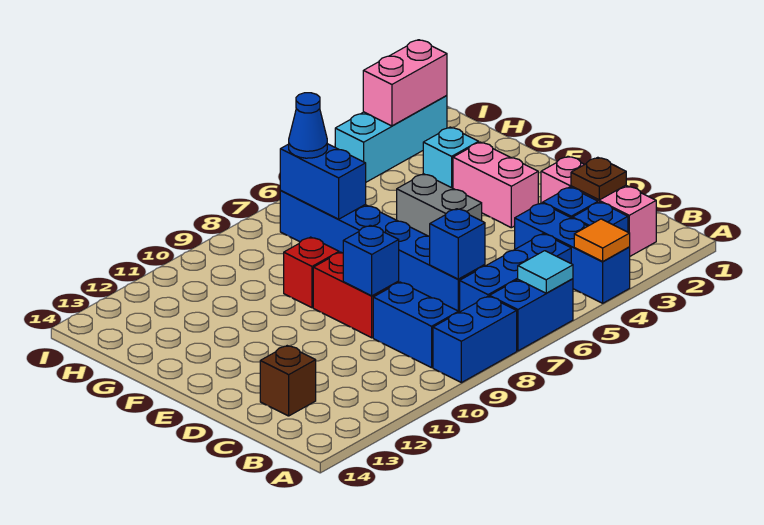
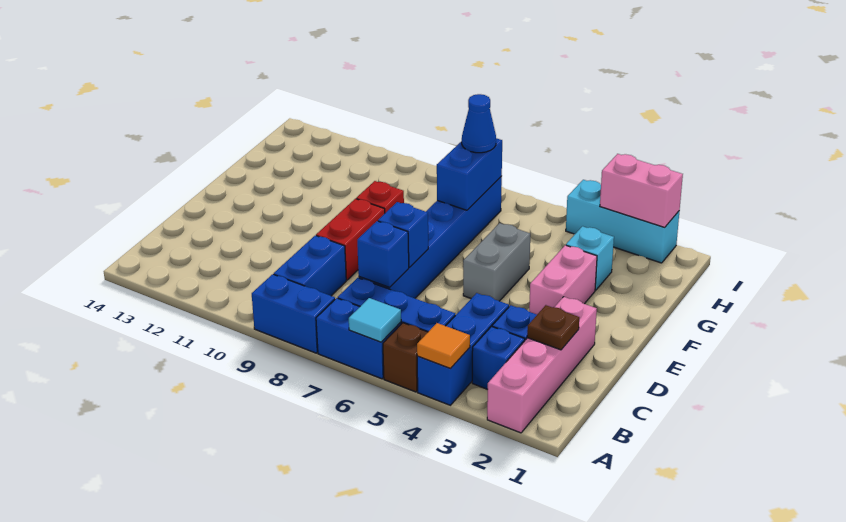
pink 1x3 brick [541,156,656,256] -> pink 1x4 brick [487,297,597,433]
brown 1x1 brick [260,346,316,416] -> brown 1x1 brick moved to [383,323,428,392]
blue 1x1 brick [343,225,399,296] -> blue 1x1 brick moved to [378,202,428,267]

